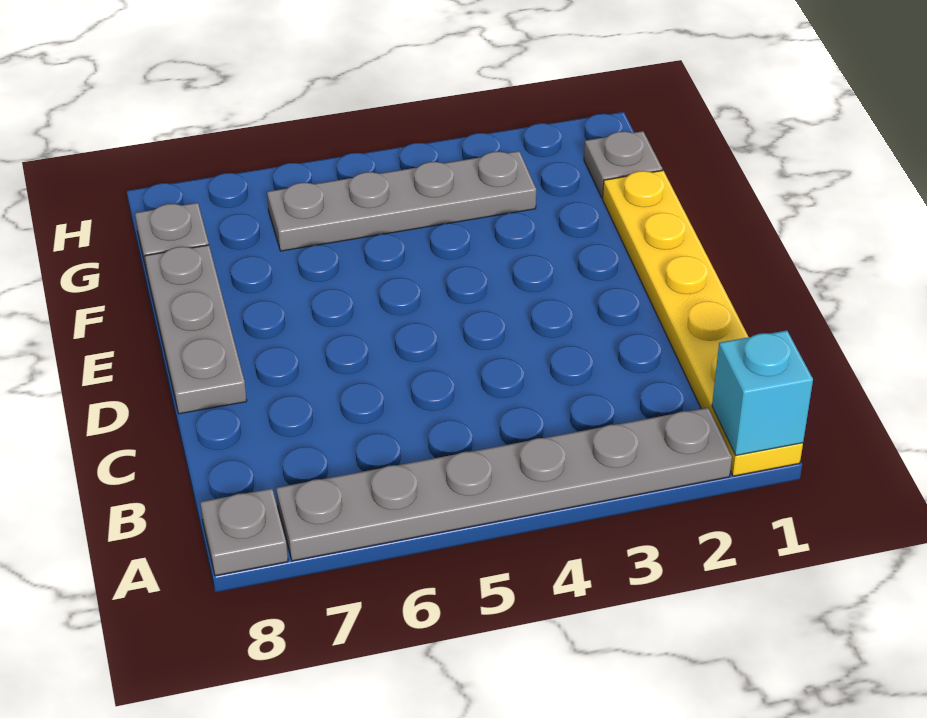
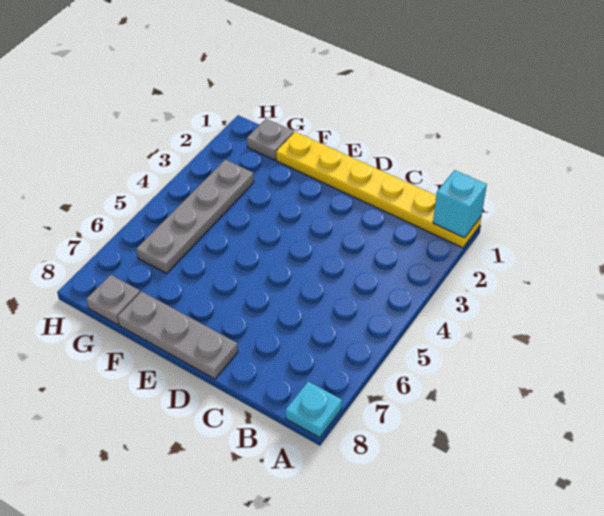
grey 1x6 plate [276,408,732,561] -> none
grey 1x1 plate [200,489,288,576] -> cyan 1x1 plate [286,382,342,438]

